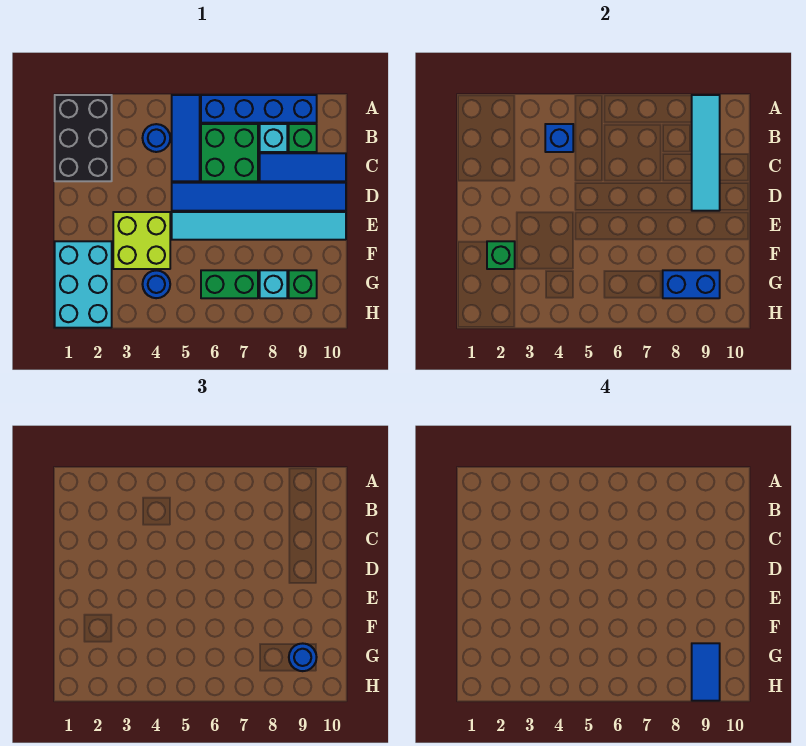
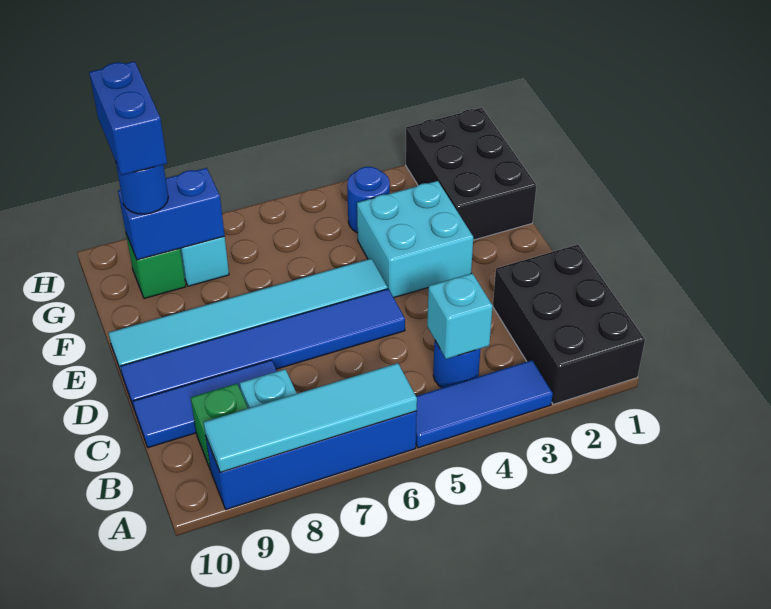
blue 1x3 tile [172,95,200,181] -> blue 1x3 tile turned to [416,360,553,448]
cyan 1x4 tile [692,95,720,211] -> cyan 1x4 tile turned to [204,363,417,472]
blue 1x1 brick [545,124,573,152] -> cyan 1x1 brick [427,273,493,359]
green 2x2 brick [201,124,258,181] -> none
lime 2x2 brick [113,212,170,269] -> cyan 2x2 brick [357,181,473,298]
cyan 2x3 brick [55,241,112,328] -> black 2x3 brick [406,108,536,240]
green 1x1 brick [487,241,515,269] -> none
green 1x2 brick [201,270,258,298] -> none
blue 1x2 tile [692,643,720,701] -> blue 1x2 brick [89,61,167,175]

